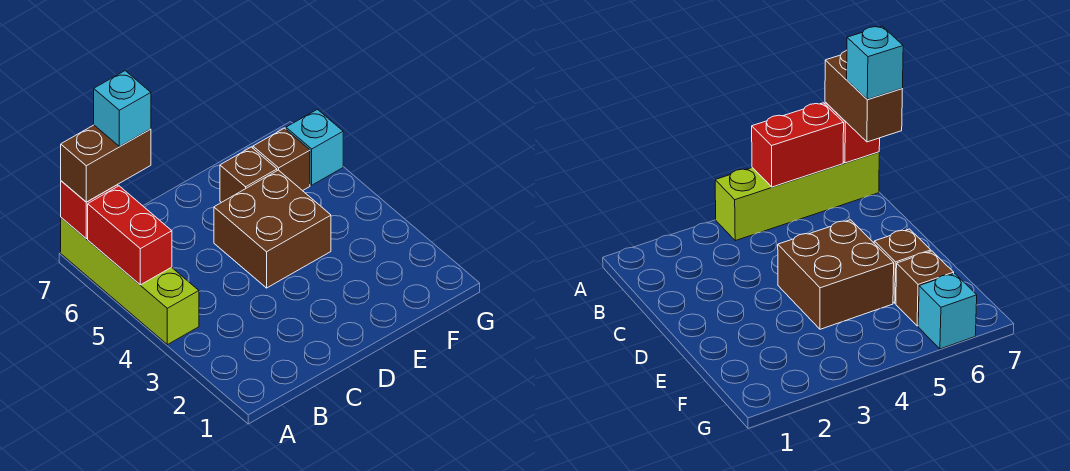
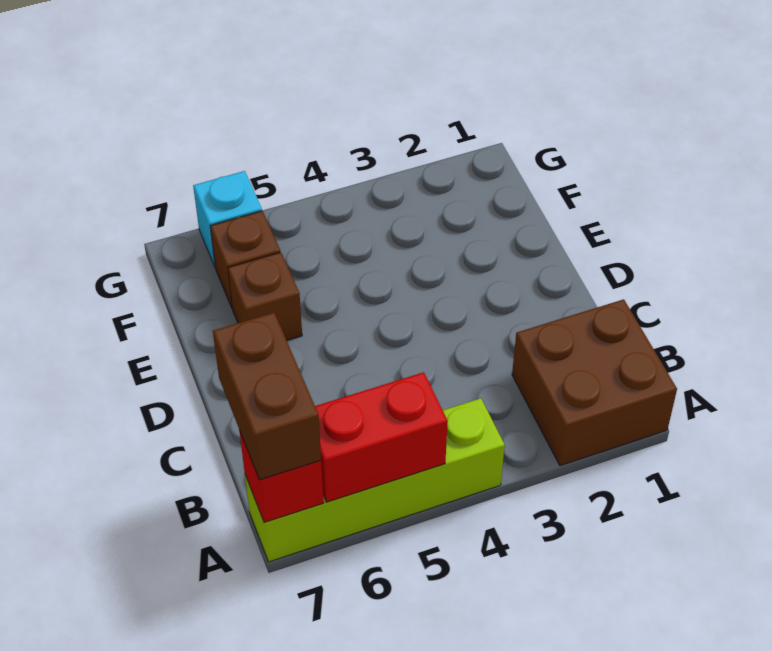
cyan 1x1 brick [94,71,151,146] -> none
brown 2x2 brick [214,170,331,288] -> brown 2x2 brick moved to [512,299,677,466]

